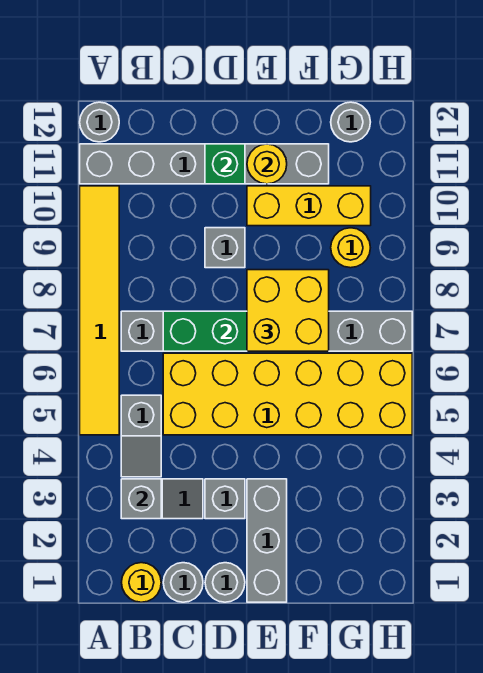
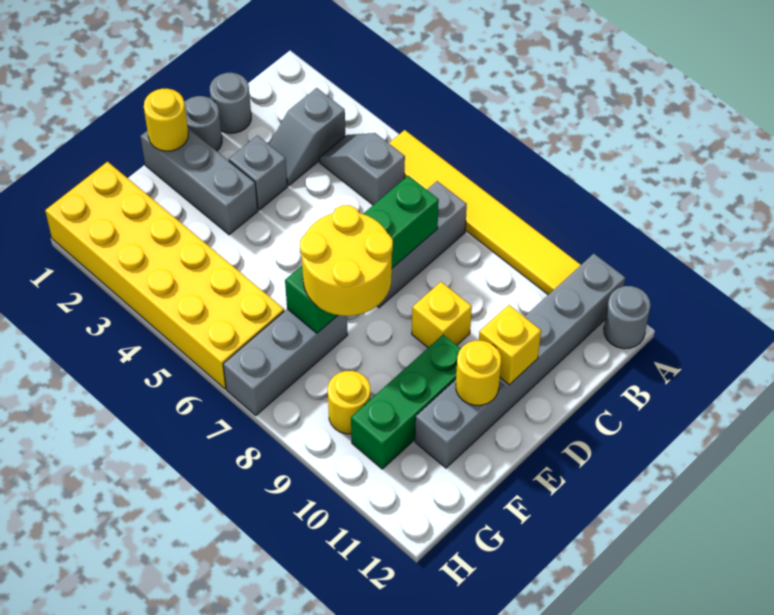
yellow 1x1 round brick [122,563,161,602] -> yellow 1x1 round brick moved to [144,89,188,151]
grey 1x1 brick [121,479,161,519] -> none
yellow 2x6 brick [163,353,412,435] -> yellow 2x6 brick turned to [45,162,284,389]
grey 1x1 brick [205,228,245,268] -> yellow 1x1 brick [412,282,472,348]
green 1x1 brick [205,144,245,184] -> yellow 1x1 brick [479,305,541,385]
yellow 2x2 brick [247,270,329,351] -> yellow 2x2 round brick [300,205,393,316]
yellow 1x3 brick [247,186,371,226] -> green 1x3 brick [351,335,461,469]
grey 1x1 round brick [331,102,370,142] -> none

